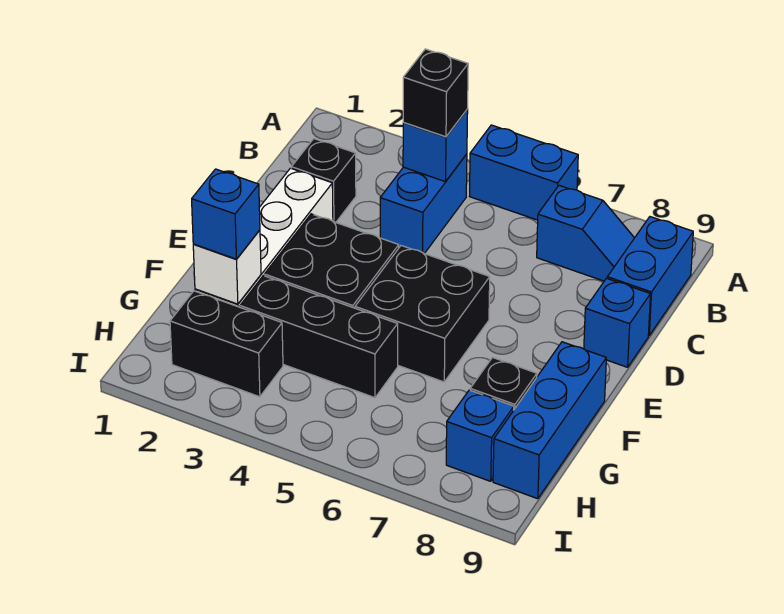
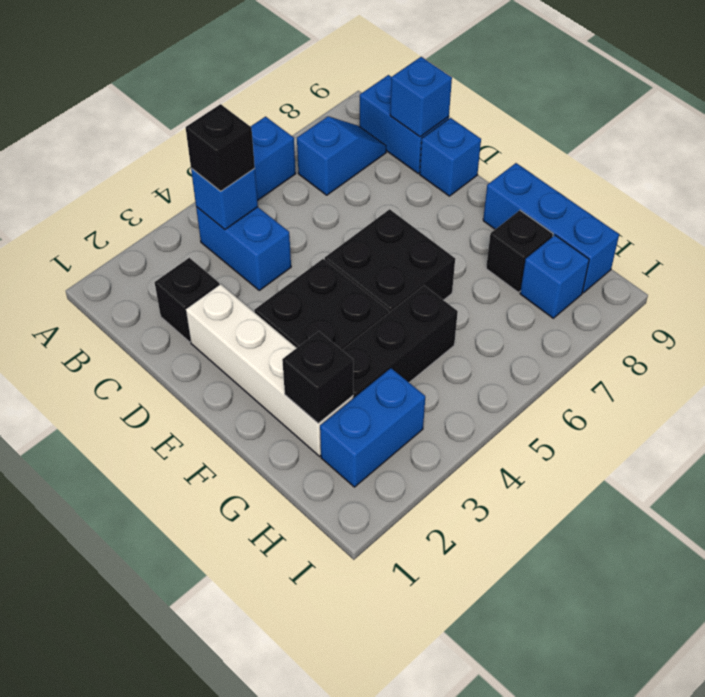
white 1x1 brick [193,230,261,304] -> black 1x1 brick [282,331,353,423]
blue 1x1 brick [192,169,260,259] -> blue 1x1 brick moved to [390,57,452,137]
black 1x2 brick [170,291,283,397] -> blue 1x2 brick [320,368,425,487]

